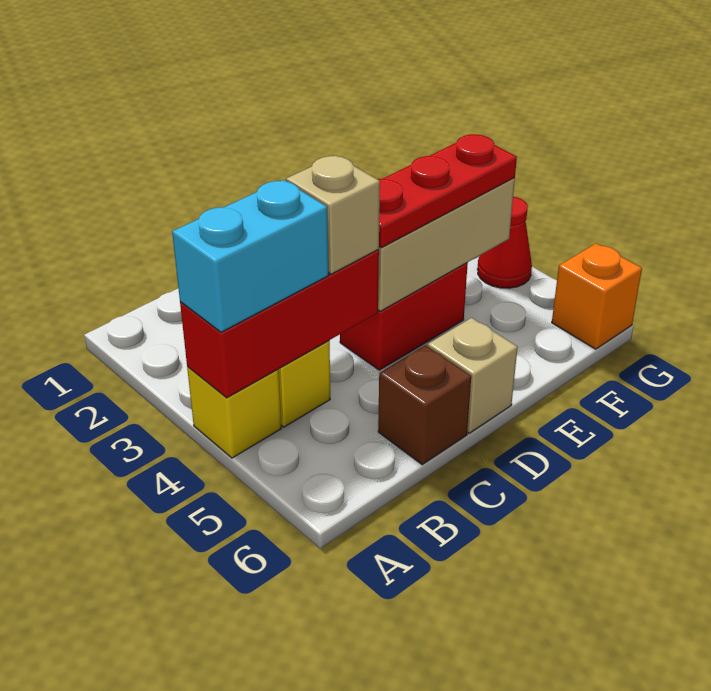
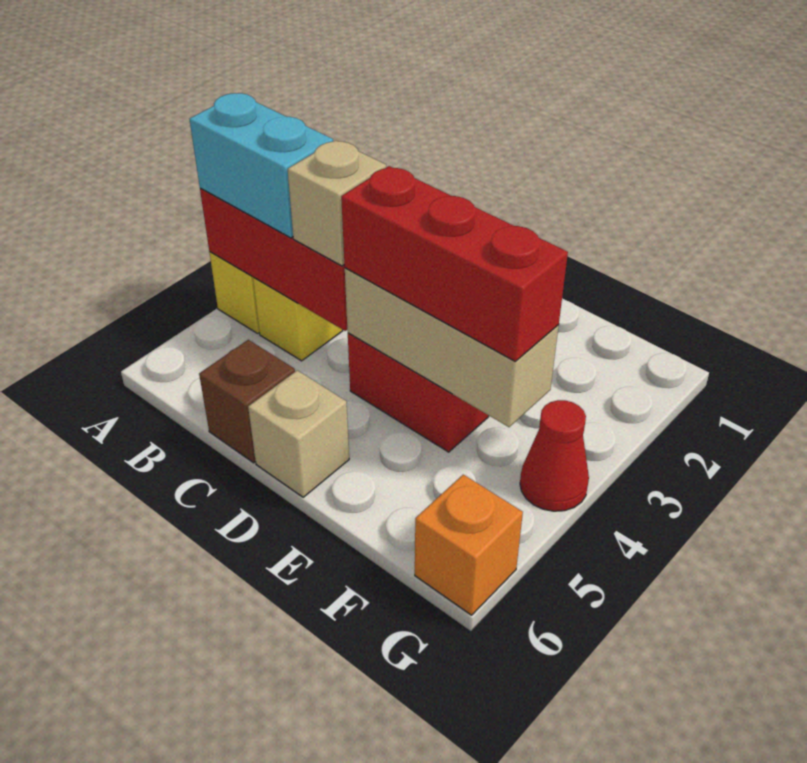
red 1x3 plate [378,134,517,248] -> red 1x3 brick [341,166,568,361]

